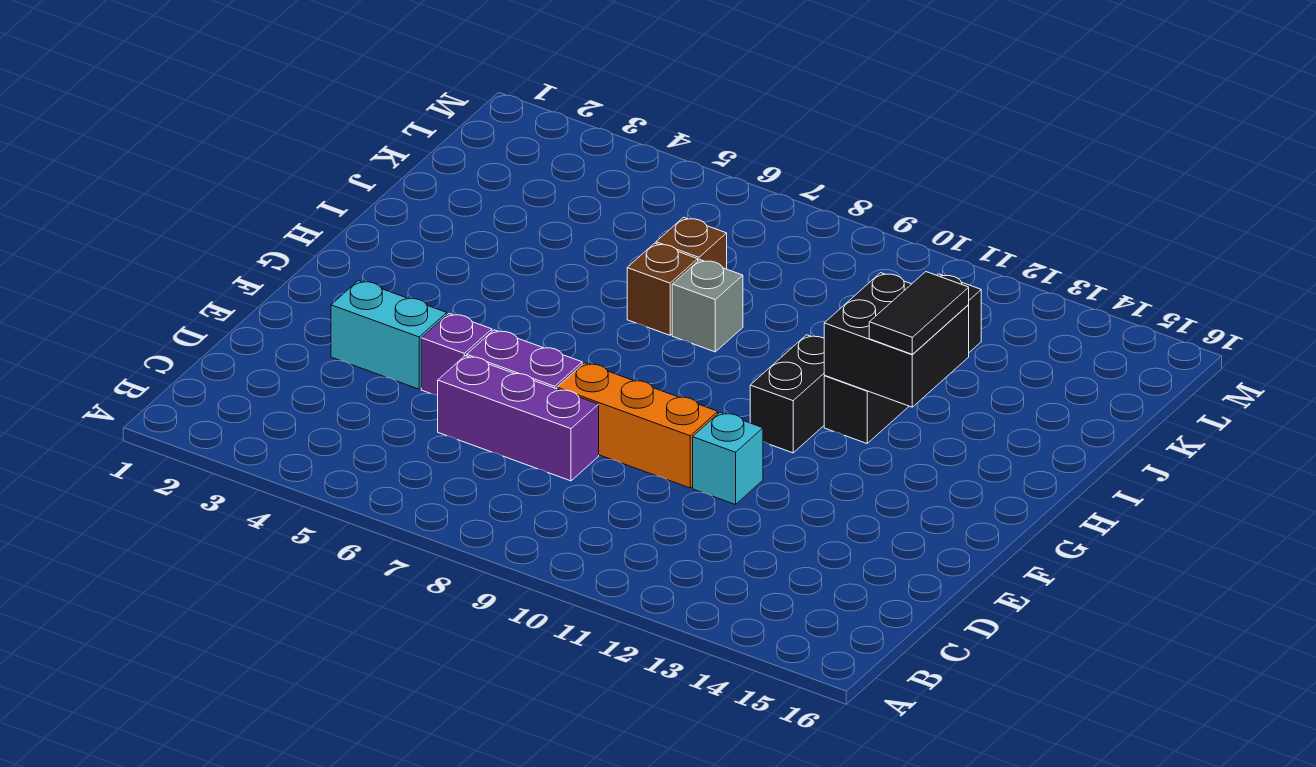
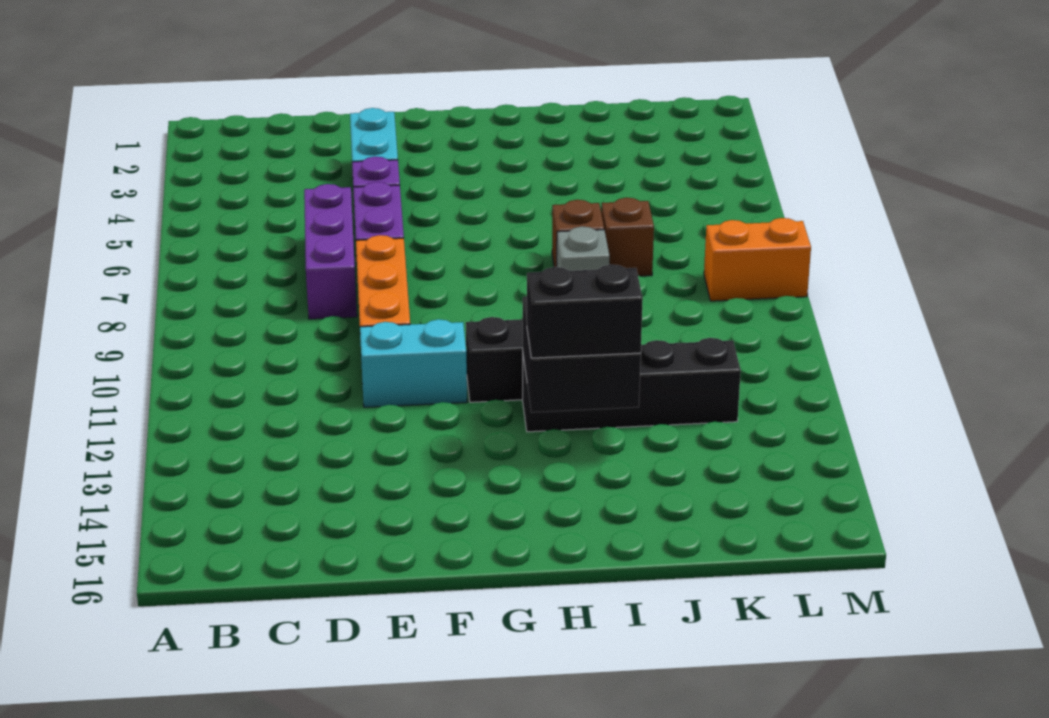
cyan 1x1 brick [693,412,763,505] -> cyan 1x2 brick [360,319,467,407]
black 1x2 tile [869,272,969,354] -> black 1x2 brick [527,265,643,358]
none -> orange 1x2 brick [704,218,811,301]

